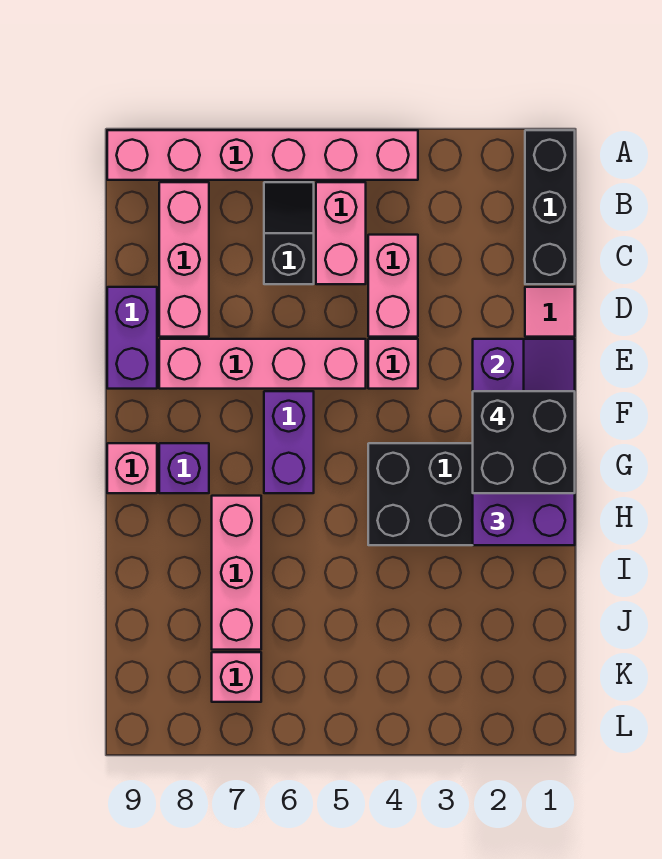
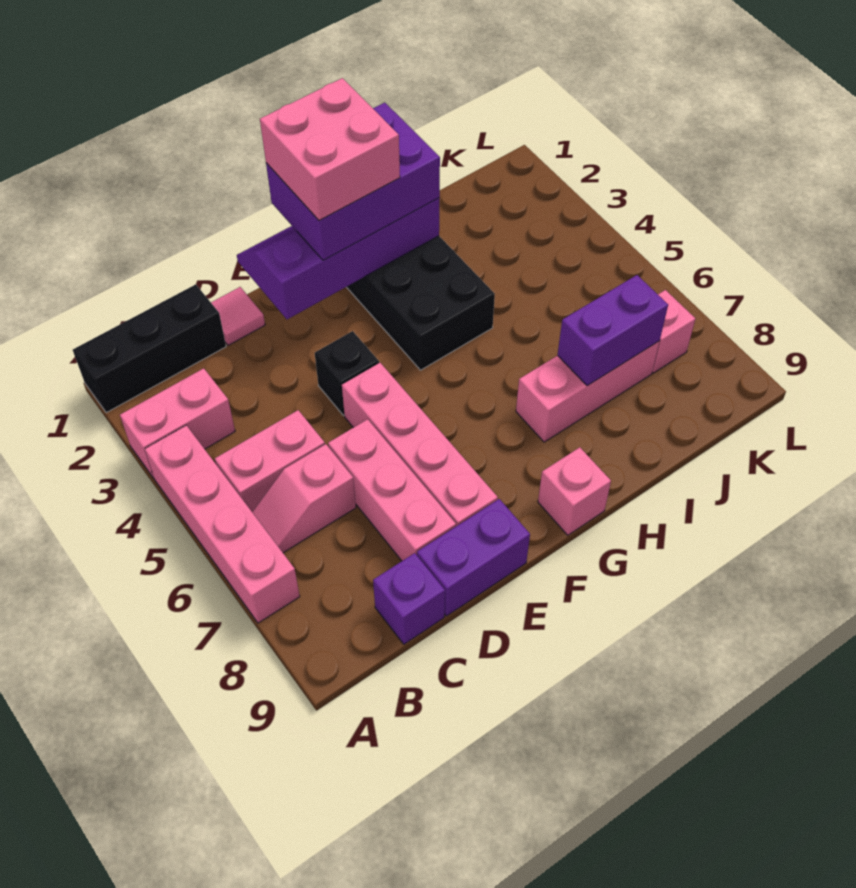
pink 1x6 brick [107,130,418,180] -> pink 1x4 brick [145,425,300,623]
black 1x2 slope [264,182,314,284] -> pink 1x2 slope [252,444,356,553]
pink 1x3 brick [159,182,209,337] -> pink 1x3 brick turned to [328,419,456,561]
pink 1x2 brick [368,235,418,337] -> pink 1x2 brick moved to [120,368,235,478]
pink 1x1 brick [368,339,418,389] -> black 1x1 brick [315,331,379,416]
black 2x2 brick [473,391,575,493] -> pink 2x2 brick [260,78,400,221]
purple 1x2 brick [264,391,314,493] -> purple 1x2 brick moved to [558,275,668,386]
purple 1x1 brick [159,443,209,493] -> purple 1x1 brick moved to [373,553,445,644]

